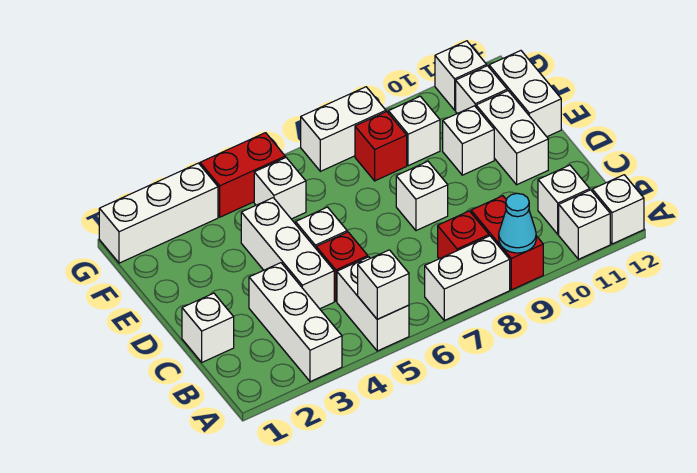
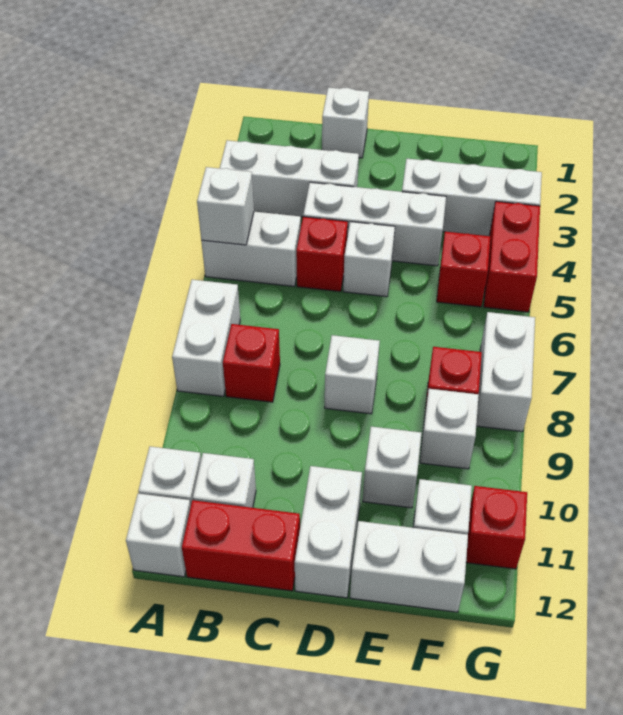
red 1x2 brick [471,196,543,290] -> red 1x2 brick moved to [182,500,300,591]
cyan 1x1 cone [499,193,536,253] -> none
white 1x2 brick [476,91,548,185] -> white 1x2 brick turned to [295,466,362,598]
white 1x1 brick [254,158,306,219] -> red 1x1 brick [437,232,490,307]
white 1x3 brick [99,163,218,263] -> white 1x3 brick turned to [402,159,542,236]
white 1x1 brick [435,41,487,110] -> red 1x1 brick [466,486,527,569]

